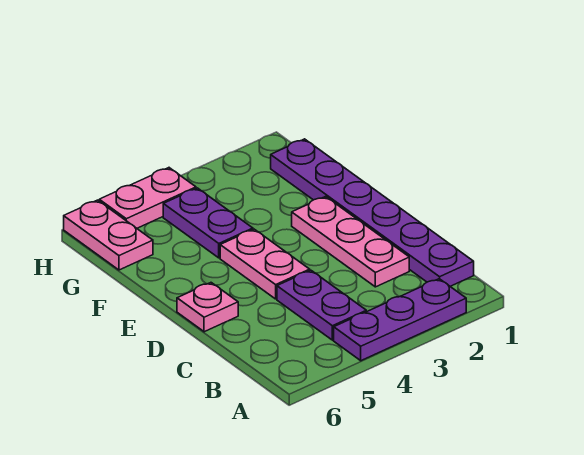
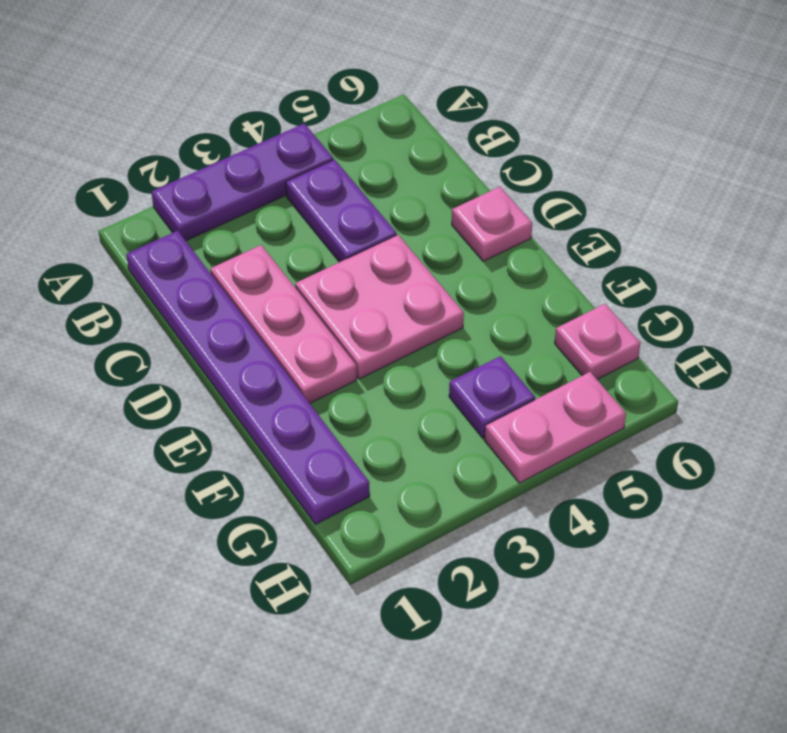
pink 1x2 plate [220,229,310,299] -> pink 2x2 plate [295,235,464,379]
purple 1x2 plate [163,188,253,258] -> purple 1x1 plate [449,356,535,438]
pink 1x2 plate [64,200,153,270] -> pink 1x1 plate [555,304,640,379]

